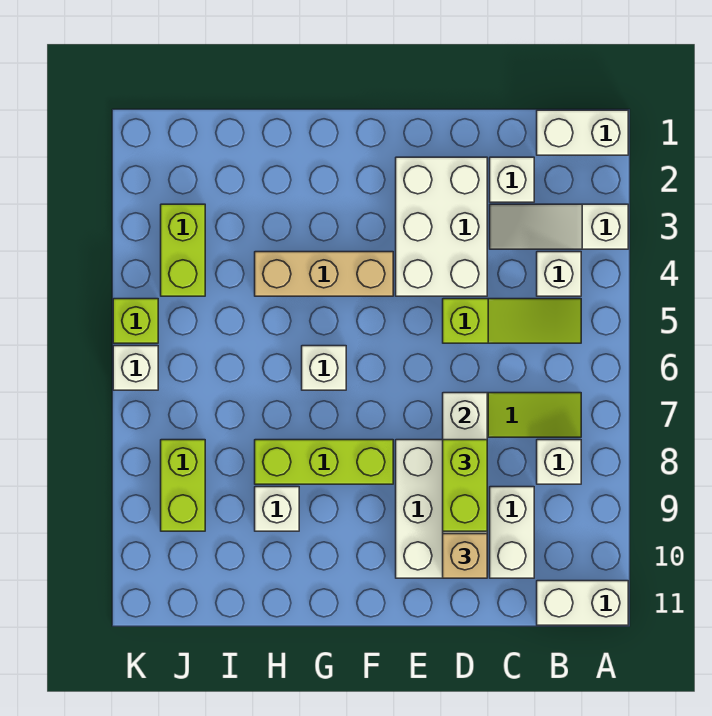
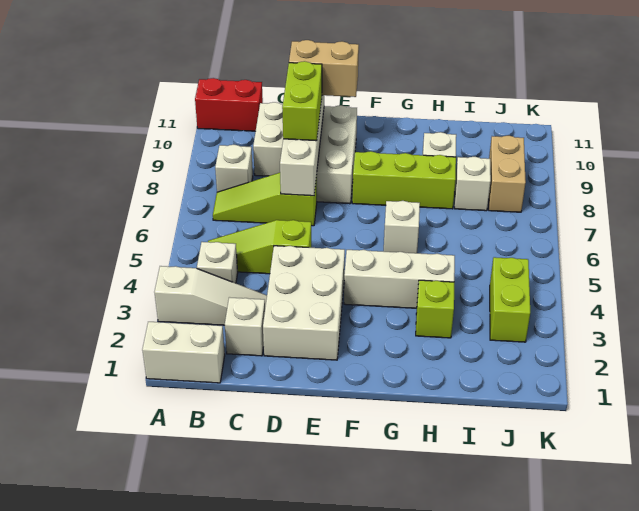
white 1x2 brick [537,581,628,625] -> red 1x2 brick [195,78,263,131]
tan 1x1 brick [443,534,487,578] -> tan 1x2 brick [289,40,359,97]
tan 1x3 brick [255,252,393,296] -> white 1x3 brick [344,250,455,308]
lime 1x2 brick [161,440,205,531] -> tan 1x2 brick [489,136,526,212]
lime 1x1 brick [113,299,158,343] -> lime 1x1 brick moved to [416,280,454,338]
white 1x1 brick [113,346,158,390] -> white 1x1 brick moved to [455,157,491,211]

